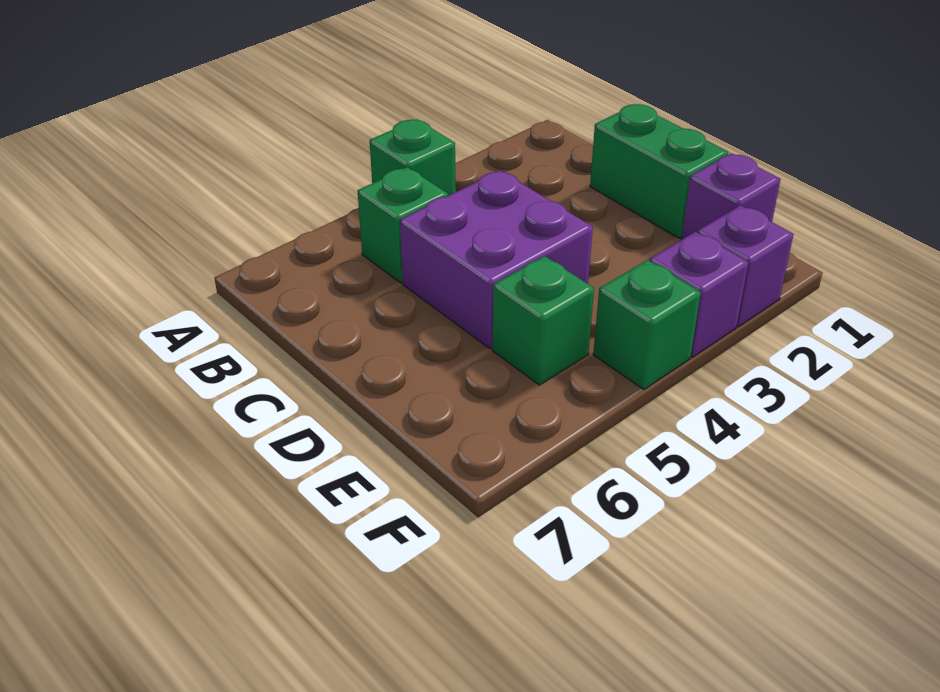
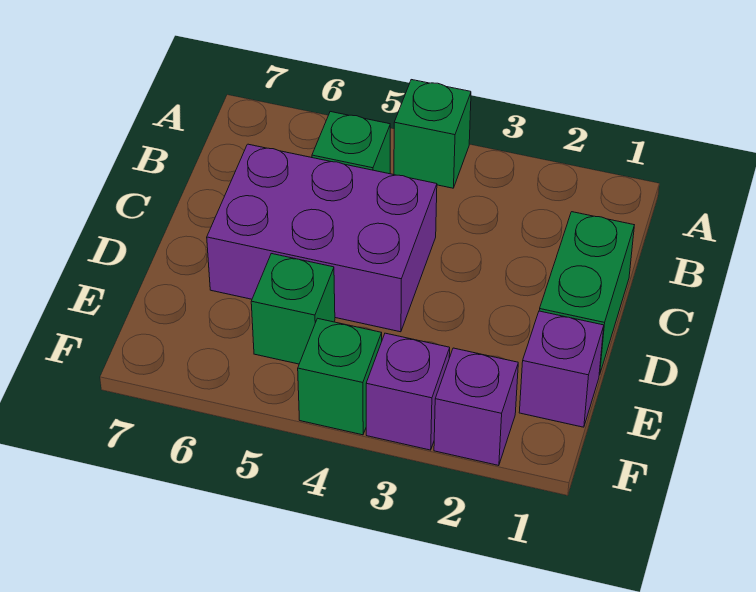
purple 2x2 brick [400,170,593,349] -> purple 2x3 brick [207,144,437,332]

